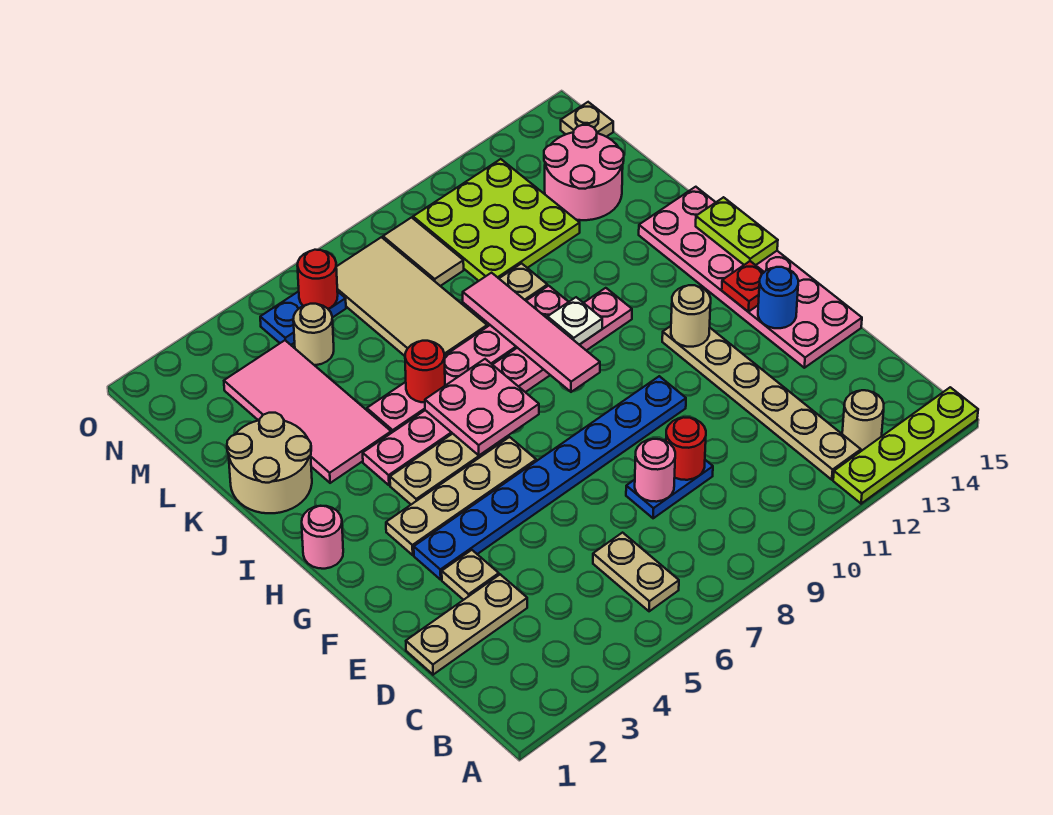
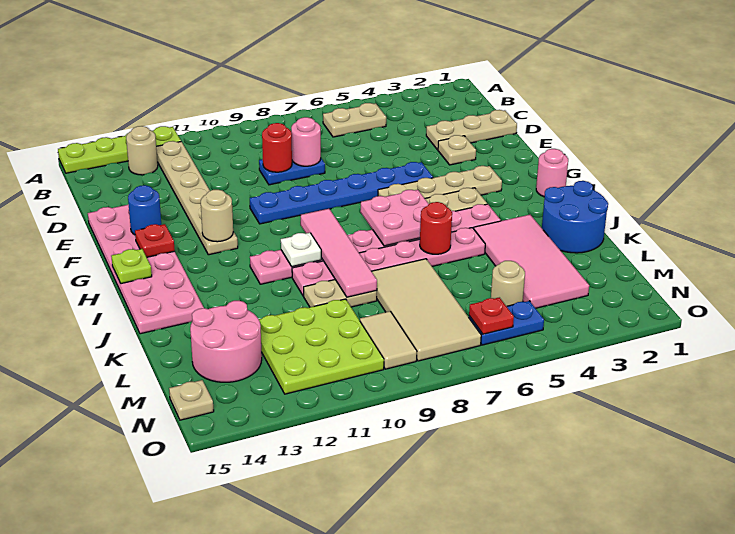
tan 1x2 plate [593,533,679,611] -> tan 1x2 plate turned to [323,103,386,137]
blue 1x8 plate [414,376,686,580] -> blue 1x6 plate [250,162,433,224]
lime 1x2 plate [696,197,778,265] -> lime 1x1 plate [111,249,152,284]
tan 2x2 round brick [227,413,312,513] -> blue 2x2 round brick [542,181,608,253]
red 1x1 round brick [298,250,338,309] -> red 1x1 plate [469,297,514,334]

